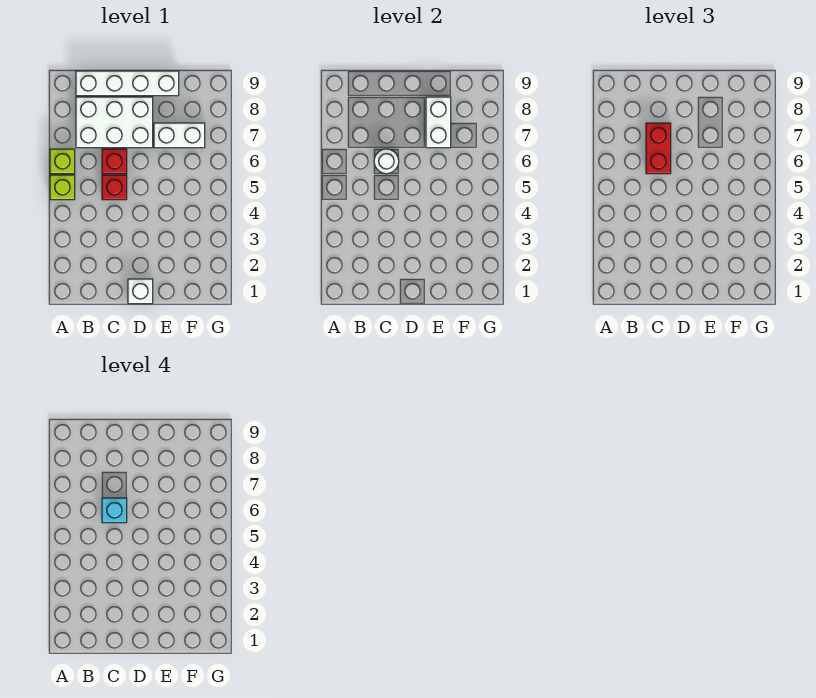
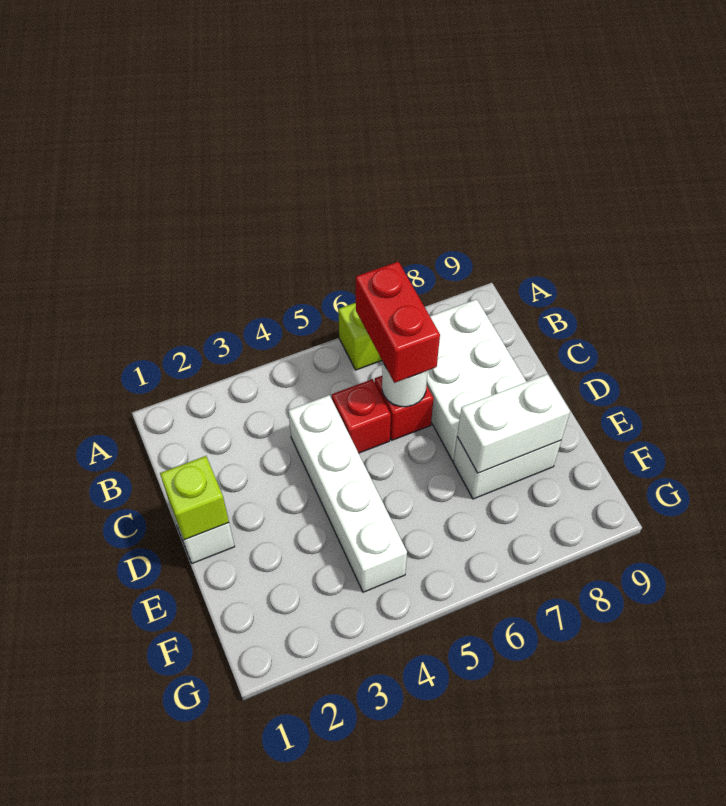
lime 1x1 brick [50,175,75,200] -> lime 1x1 brick moved to [160,456,229,540]
white 1x4 brick [76,71,179,96] -> white 1x4 brick moved to [288,395,407,592]
red 1x2 brick [646,123,671,174] -> red 1x2 brick turned to [356,262,440,383]
cyan 1x1 brick [102,498,127,523] -> none
white 1x2 brick [154,123,205,148] -> white 1x2 brick turned to [454,437,561,499]

